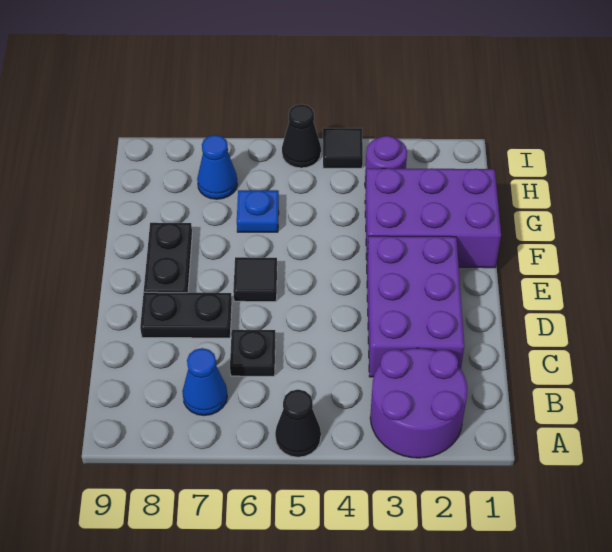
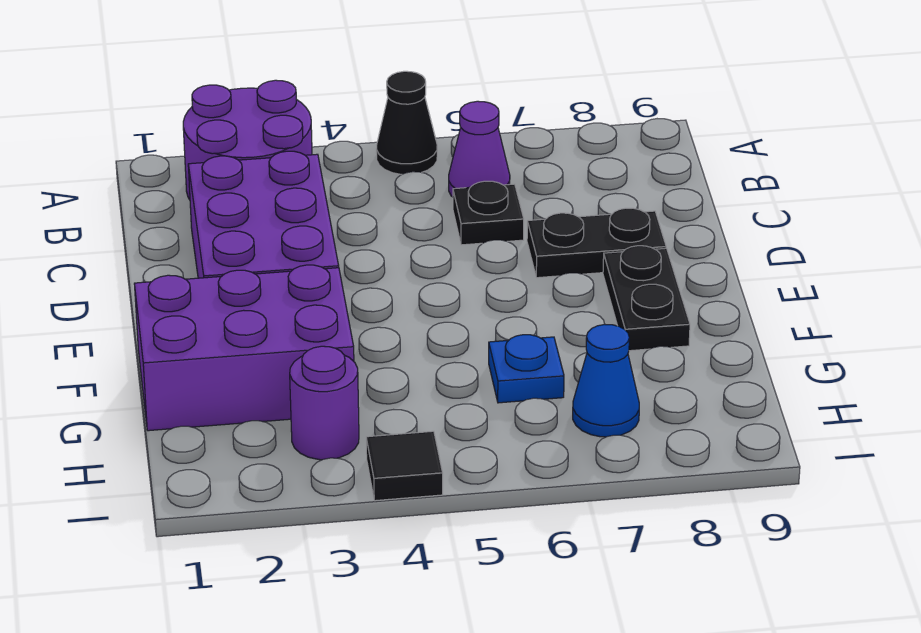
none -> purple 1x1 cone [449,101,510,197]
blue 1x1 cone [182,348,227,416] -> none
black 1x1 tile [233,257,277,302] -> none
black 1x1 cone [282,104,321,168] -> none

